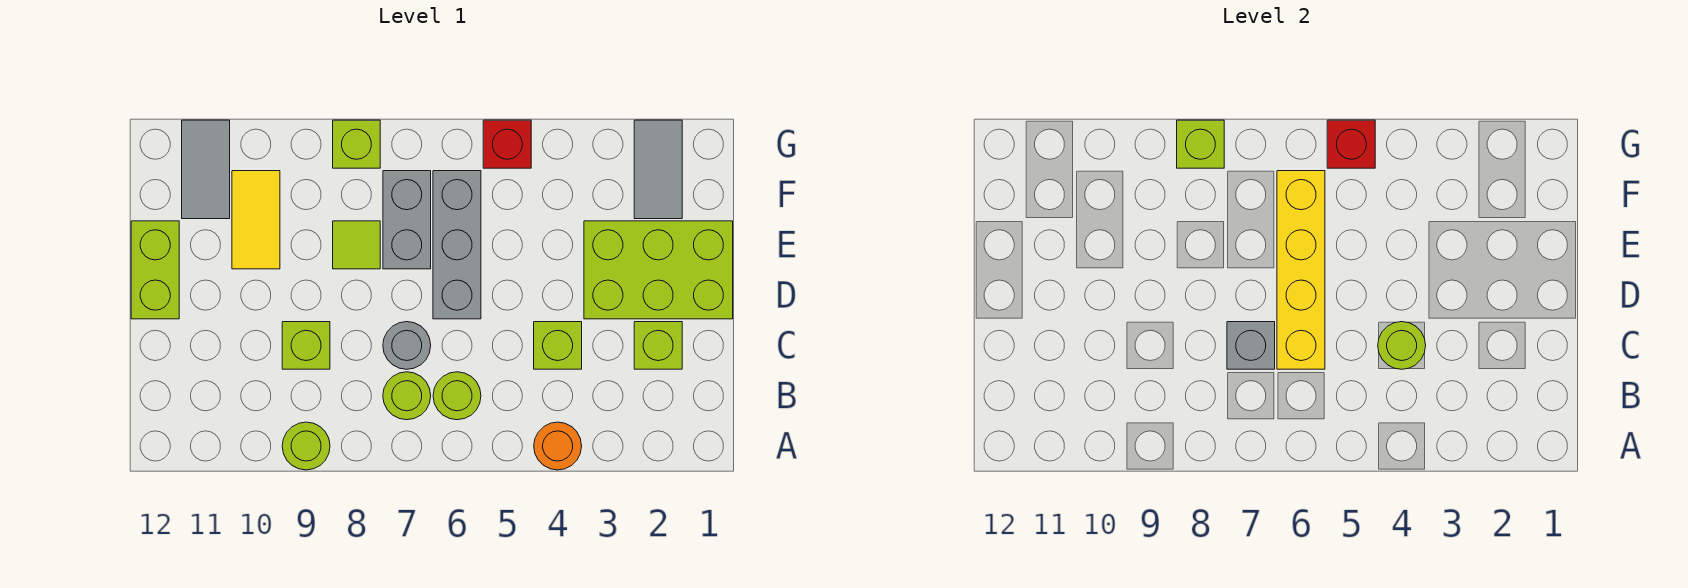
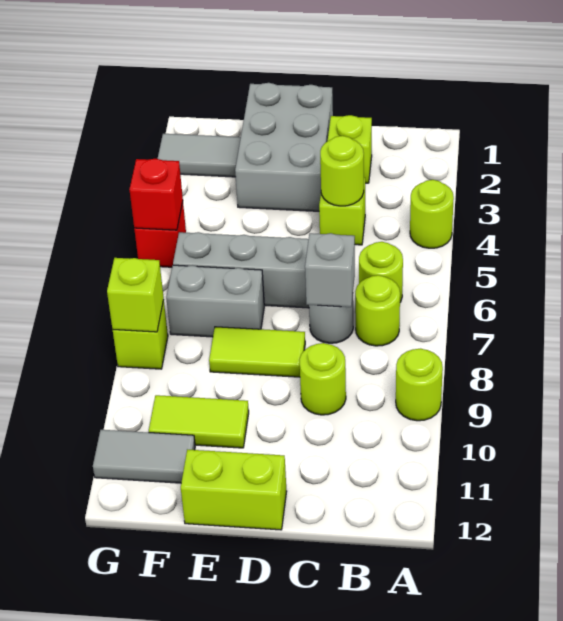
orange 1x1 round brick [534,422,582,470] -> lime 1x1 round brick [410,180,454,248]
yellow 1x4 brick [1277,171,1325,369] -> none
lime 1x1 brick [282,322,330,369] -> lime 1x1 round brick [299,343,346,415]
lime 2x3 brick [584,221,733,319] -> grey 2x3 brick [235,83,333,211]
lime 1x1 tile [333,221,380,269] -> lime 1x2 tile [209,327,305,377]
yellow 1x2 tile [232,171,280,269] -> lime 1x2 tile [149,395,249,448]

